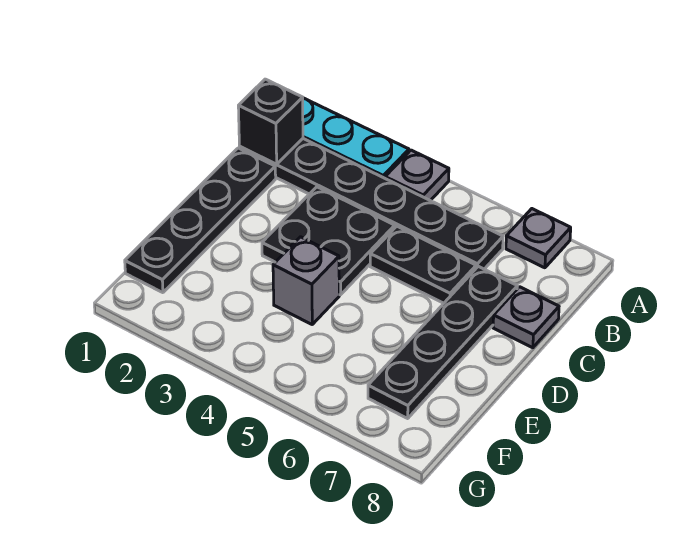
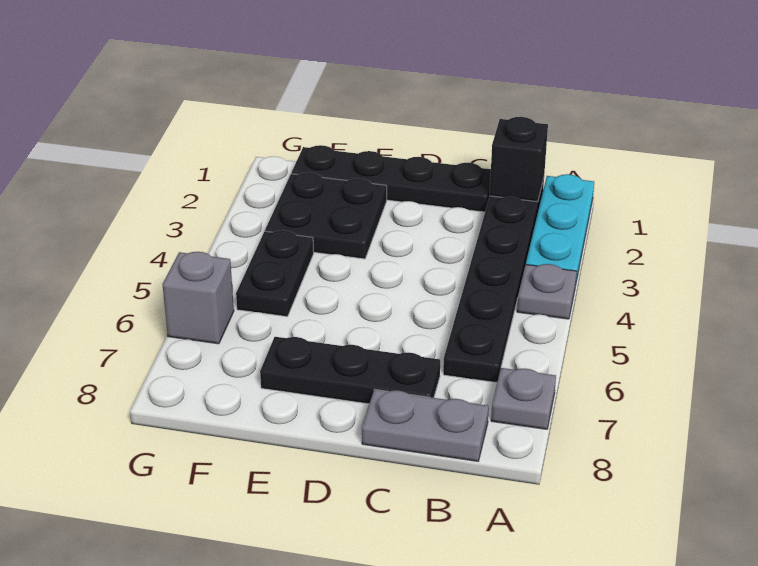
black 2x2 plate [262,187,395,295] -> black 2x2 plate moved to [265,172,387,259]
black 1x2 plate [370,226,476,303] -> black 1x2 plate moved to [236,230,314,317]
black 1x4 plate [368,266,517,418] -> black 1x3 plate [260,337,440,404]
grey 1x1 plate [493,287,559,348] -> grey 1x2 plate [362,389,489,461]
grey 1x1 brick [273,237,339,324] -> grey 1x1 brick moved to [162,252,234,344]

